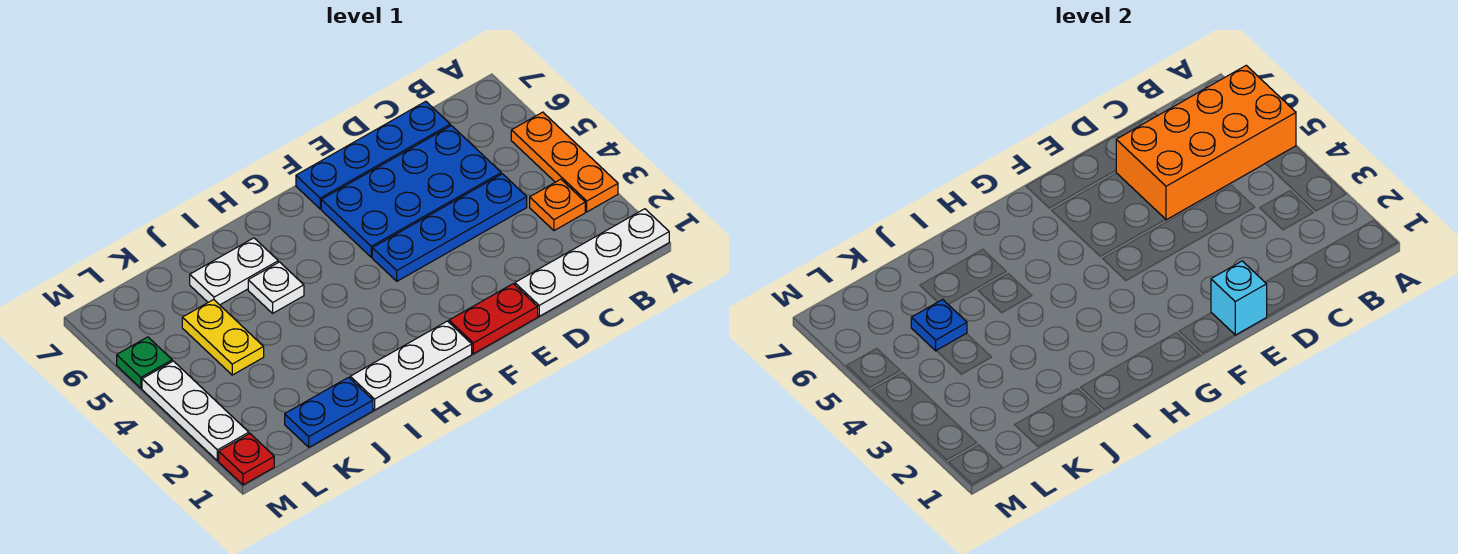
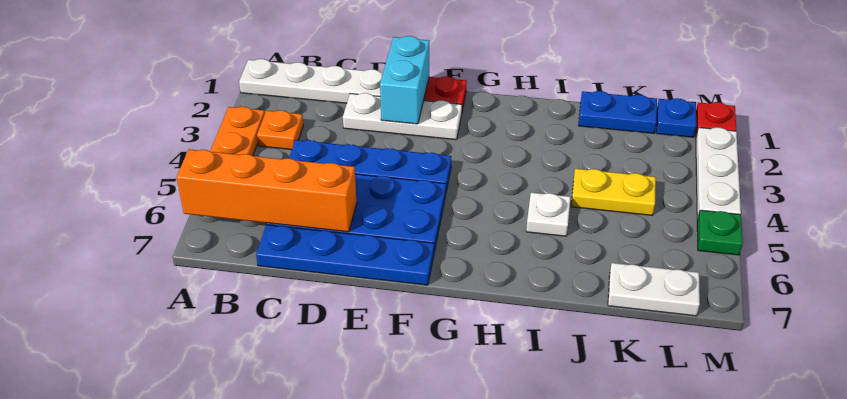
orange 2x4 brick [1116,65,1296,220] -> orange 1x4 brick [176,149,357,232]
cyan 1x1 brick [1211,261,1267,335] -> cyan 1x2 brick [380,36,429,124]
white 1x3 plate [350,321,472,410] -> white 1x3 plate moved to [343,93,462,140]
white 1x2 plate [190,238,278,305] -> white 1x2 plate moved to [608,263,700,316]
yellow 1x2 plate [182,299,264,375] -> yellow 1x2 plate turned to [571,169,656,216]
blue 1x1 plate [911,299,967,351] -> blue 1x1 plate moved to [656,98,696,137]

